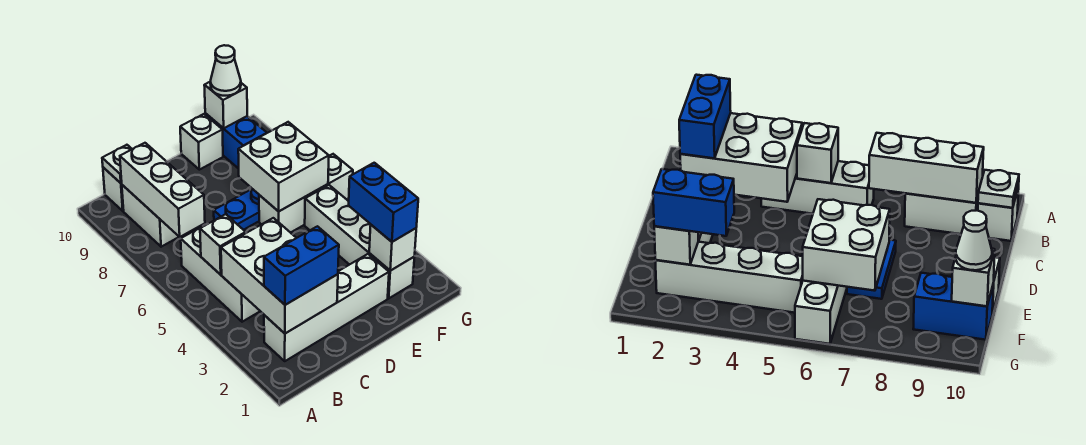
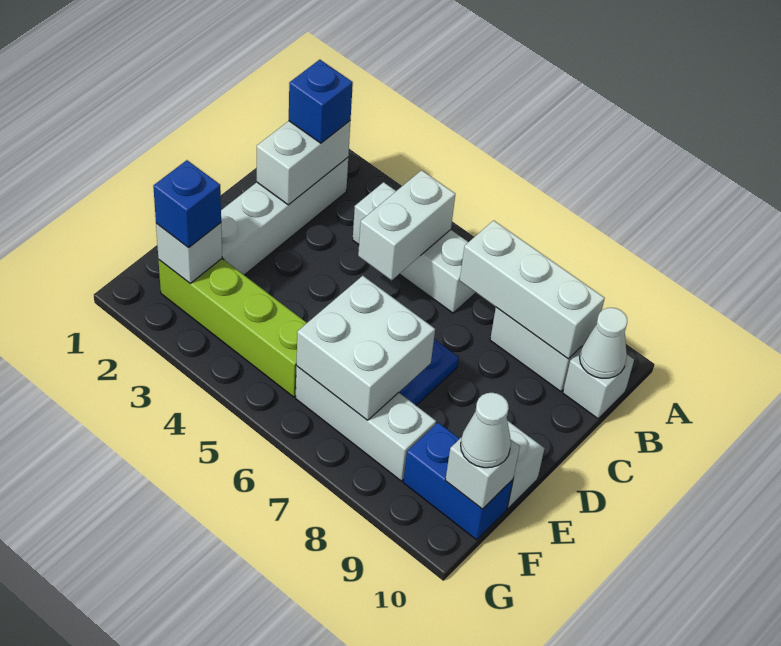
white 2x3 brick [221,218,338,333] -> white 1x2 brick [257,121,350,205]
blue 1x2 brick [264,226,339,305] -> blue 1x1 brick [289,60,353,143]
white 1x1 brick [200,214,246,275] -> white 1x2 brick [358,170,455,280]
white 1x1 plate [102,145,132,183] -> white 1x1 cone [580,308,627,378]
white 1x3 brick [259,154,353,233] -> white 1x3 brick turned to [296,366,436,481]
white 1x4 brick [305,185,414,298] -> lime 1x4 brick [159,259,307,397]
blue 1x2 brick [349,163,418,242] -> blue 1x1 brick [153,160,221,248]

